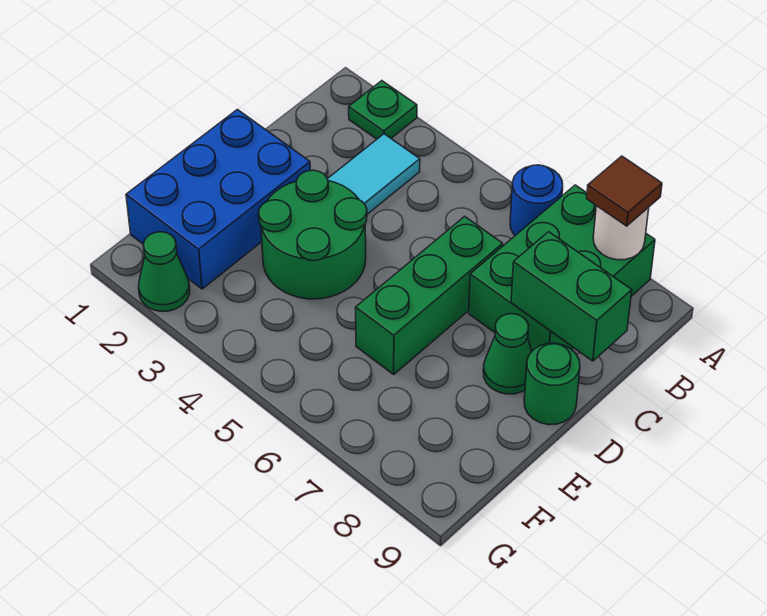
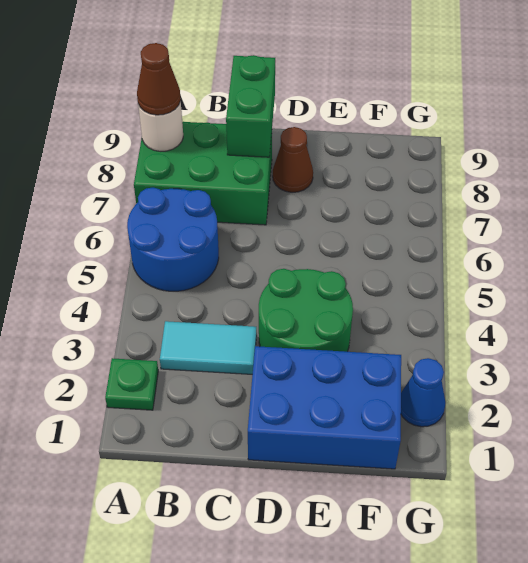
blue 1x1 round brick [510,165,563,235] -> blue 2x2 round brick [127,188,219,291]
brown 1x1 tile [587,156,662,226] -> brown 1x1 cone [137,43,181,115]
green 1x3 brick [356,216,503,374] -> none
green 1x1 cone [483,314,532,394] -> brown 1x1 cone [273,127,313,192]
green 1x1 round brick [524,343,580,425] -> none
green 1x1 cone [139,232,190,311] -> blue 1x1 cone [401,358,446,427]

